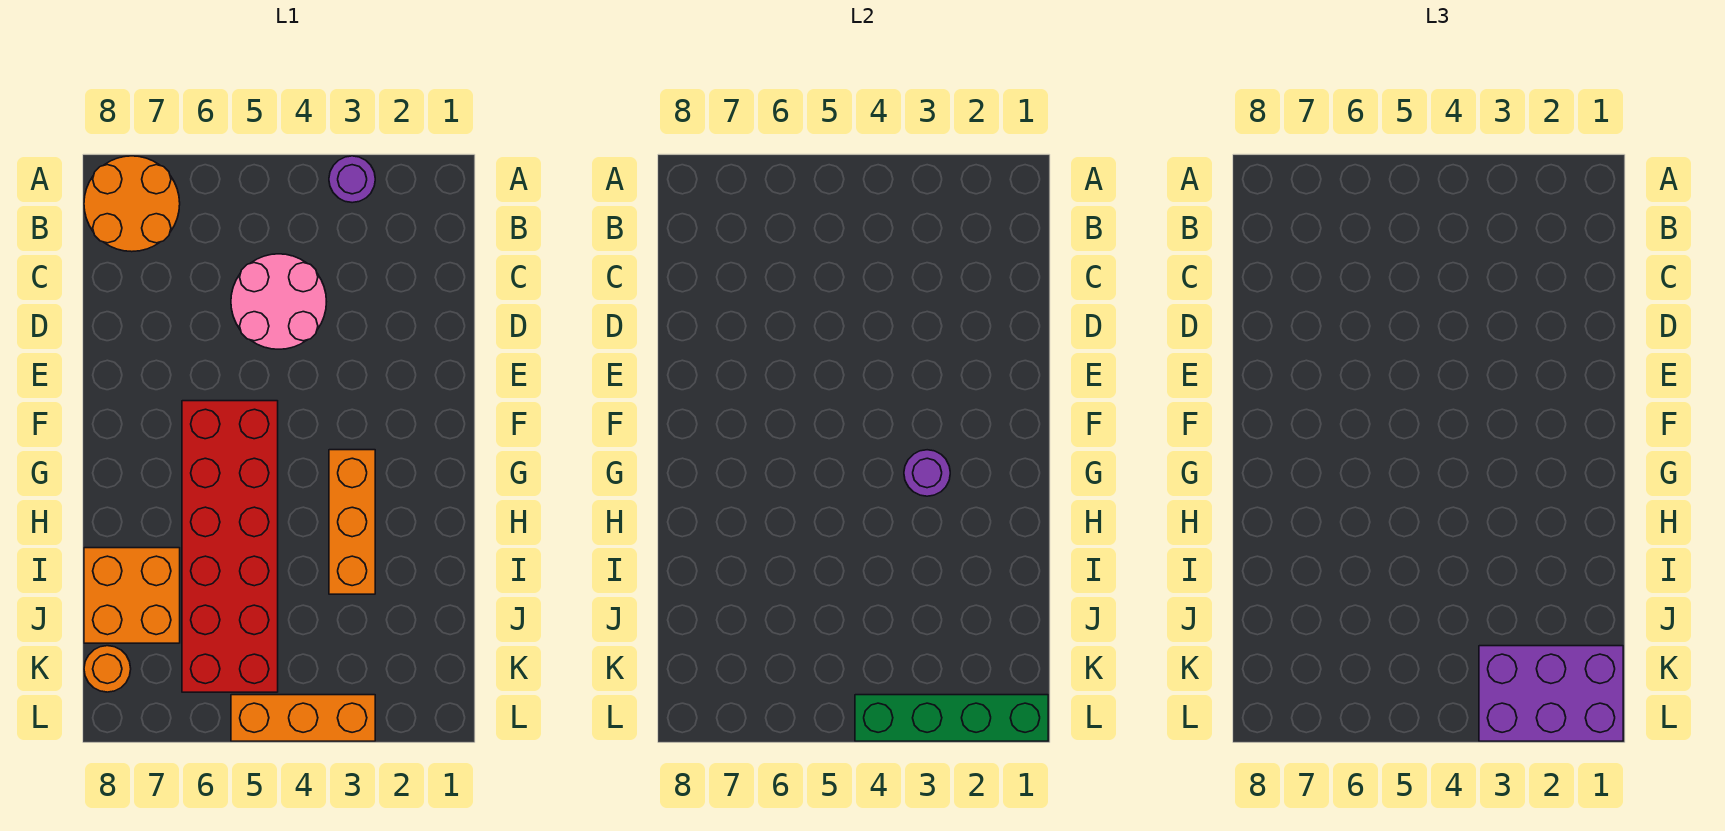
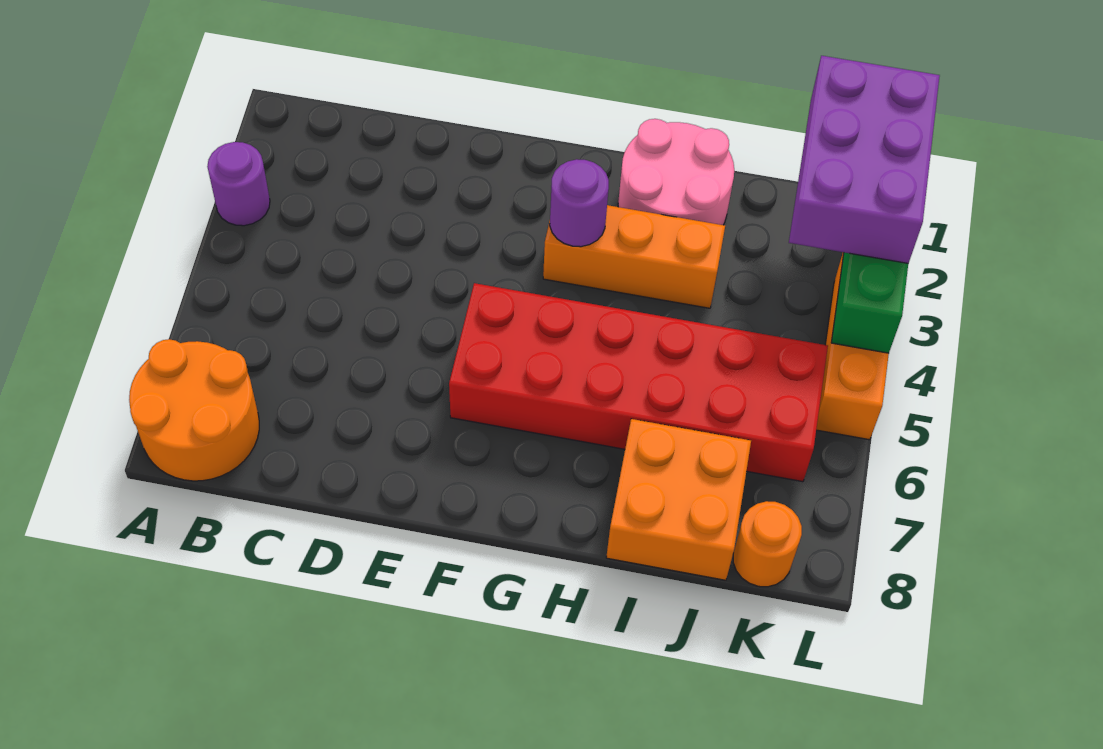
pink 2x2 round brick [231,254,326,349] -> pink 2x2 round brick moved to [618,119,734,225]

